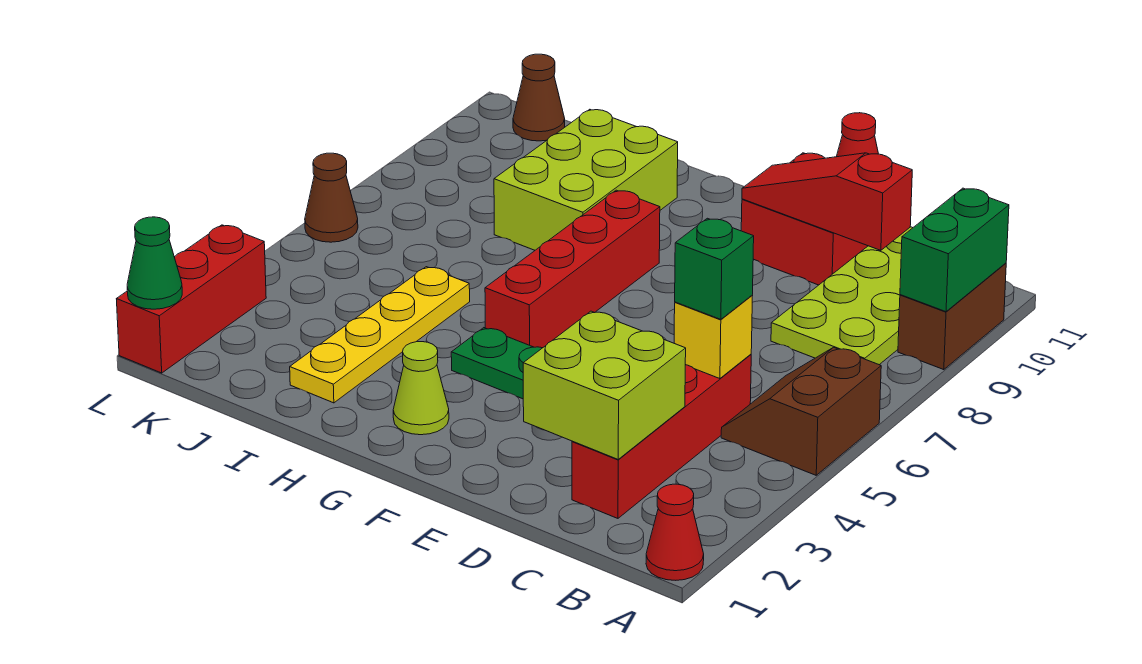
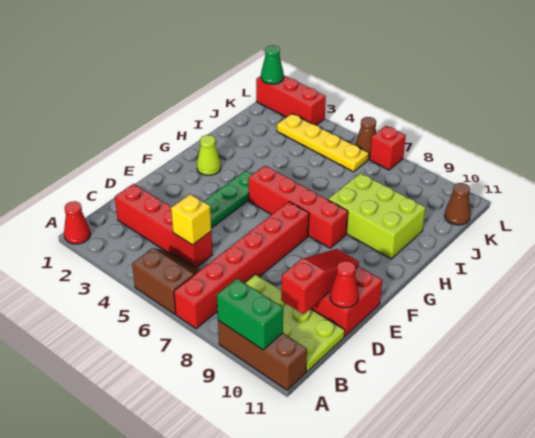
none -> red 1x6 brick [174,202,309,329]
brown 1x2 brick [898,263,1006,370] -> brown 1x3 brick [218,320,307,390]
lime 2x2 brick [523,311,686,459] -> none
green 1x1 brick [675,218,754,319] -> none
yellow 1x4 plate [290,267,470,403] -> yellow 1x4 plate moved to [277,114,369,172]
none -> red 1x1 brick [370,126,406,170]

